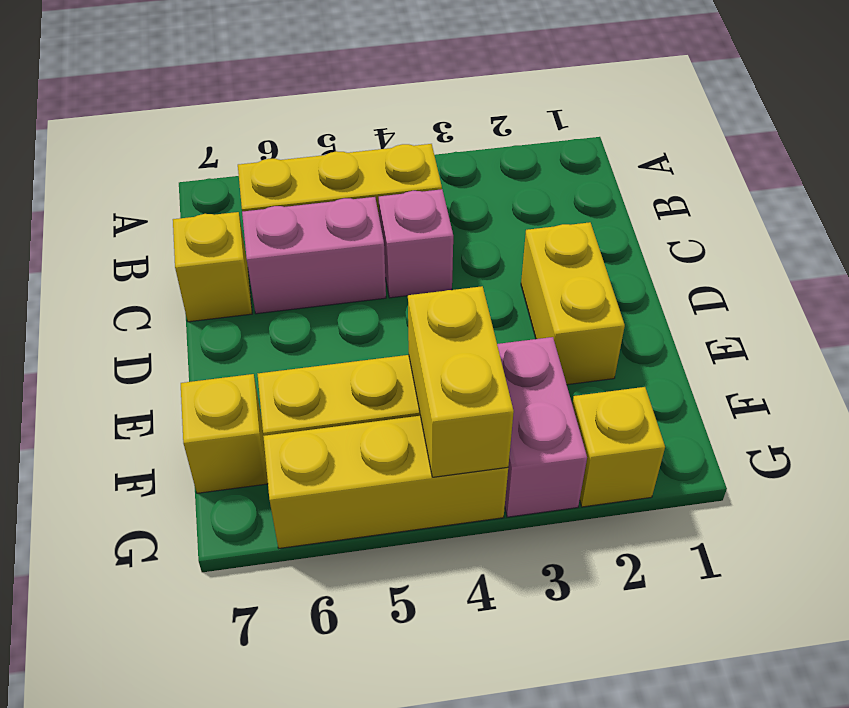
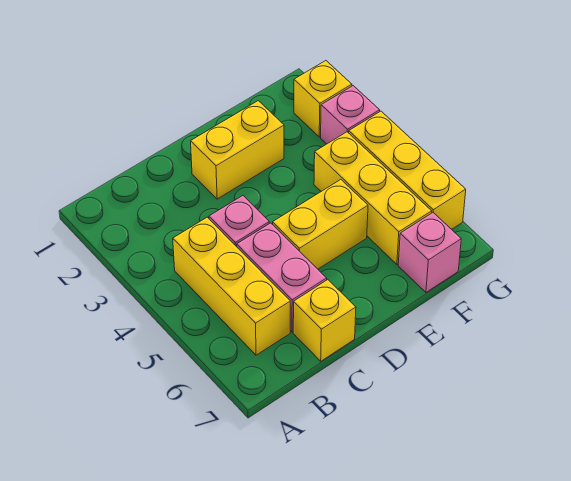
pink 1x2 brick [497,337,587,517] -> pink 1x1 brick [321,86,380,144]
yellow 1x2 brick [408,286,514,477] -> yellow 1x2 brick moved to [273,180,368,269]
yellow 1x1 brick [181,374,268,493] -> pink 1x1 brick [398,213,461,292]

